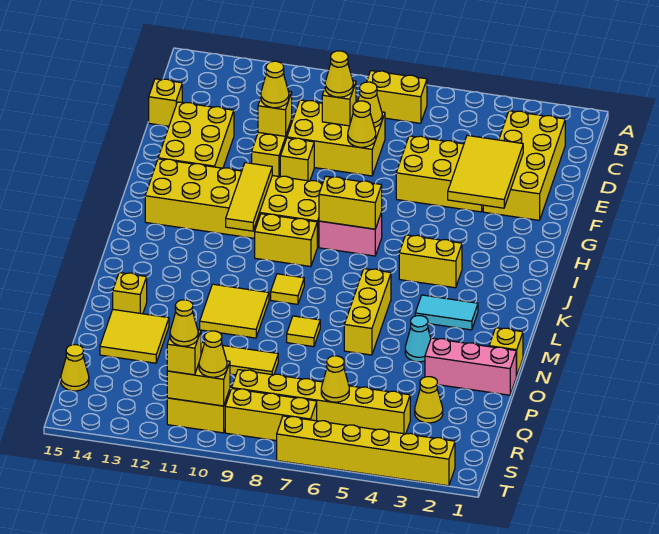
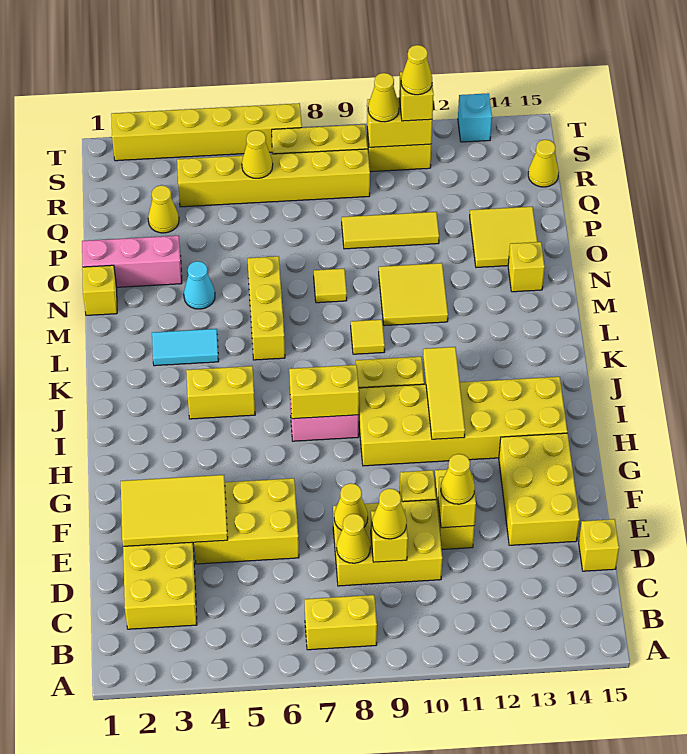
yellow 2x3 tile [448,135,523,208] -> yellow 2x3 tile turned to [121,475,228,546]
none -> cyan 1x1 brick [458,93,492,142]

